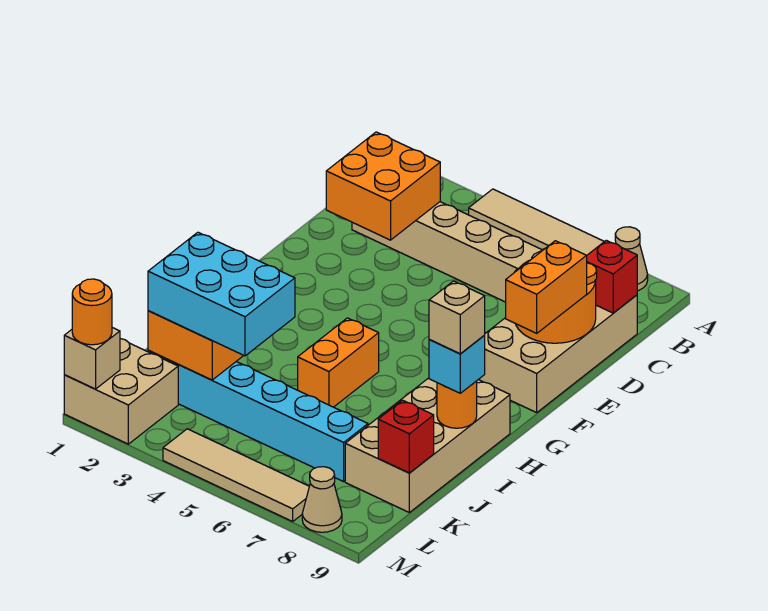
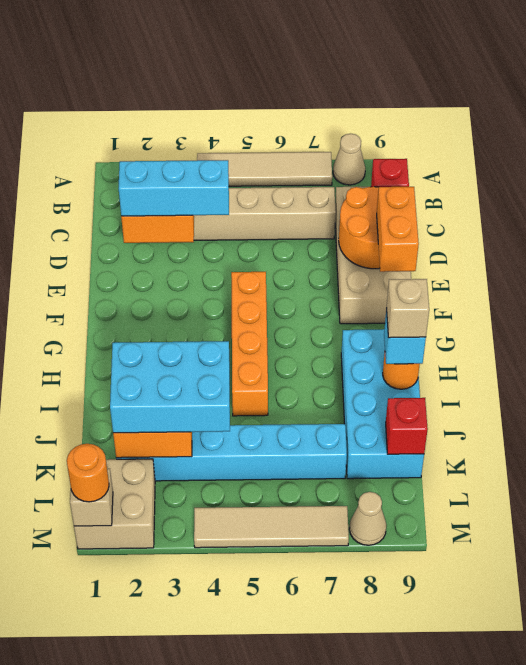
none -> cyan 1x3 brick [119,160,229,216]
orange 1x2 brick [298,318,379,407] -> orange 1x4 brick [231,272,268,416]
tan 2x4 brick [345,378,510,512] -> cyan 2x4 brick [341,329,424,479]

